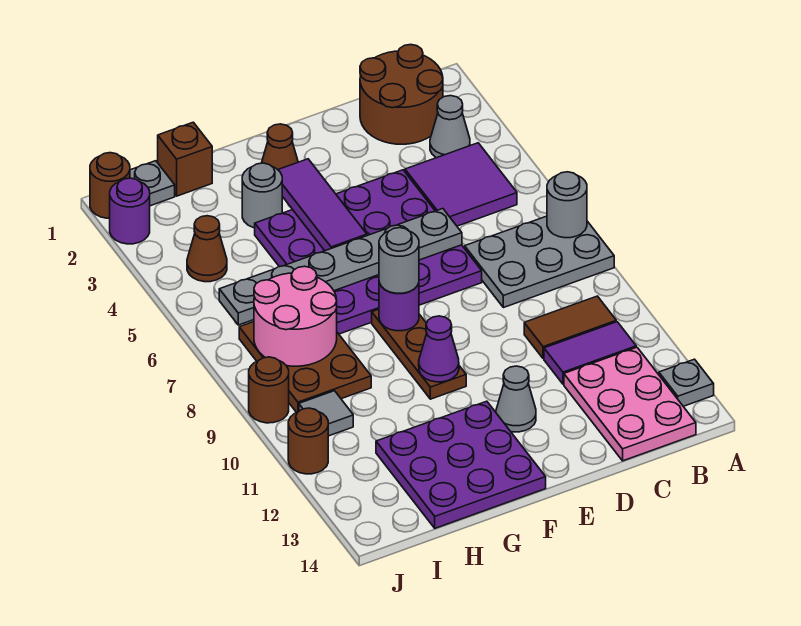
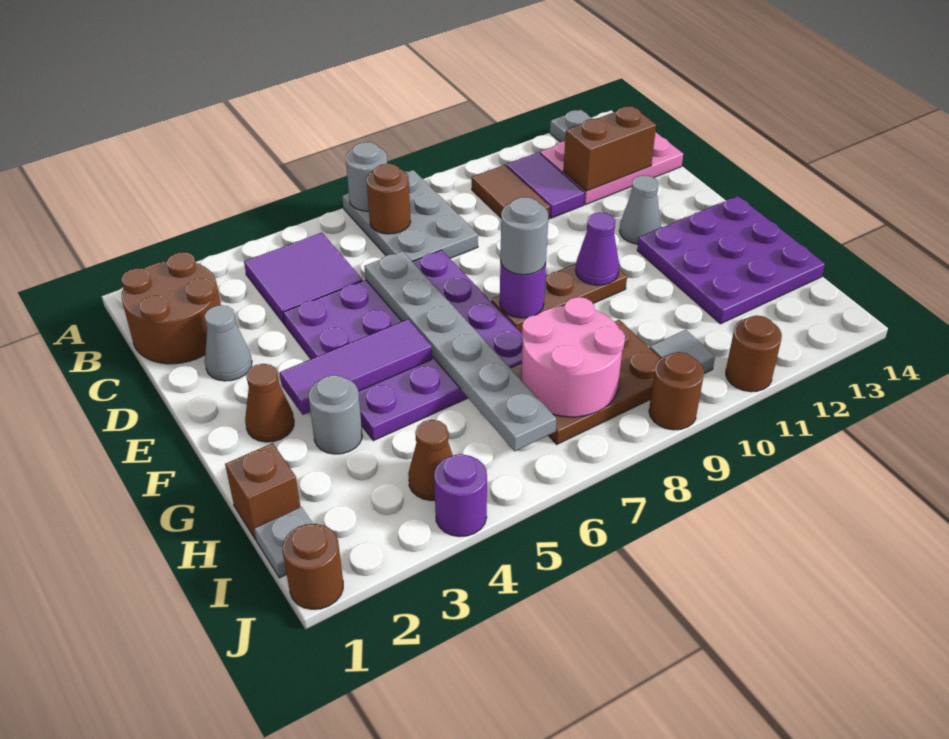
grey 1x1 cone [430,96,470,158] -> grey 1x1 cone moved to [205,305,252,381]
none -> brown 1x1 round brick [367,164,411,234]
none -> brown 1x2 brick [563,106,656,191]
purple 1x1 round brick [110,178,150,244] -> purple 1x1 round brick moved to [434,454,487,537]

